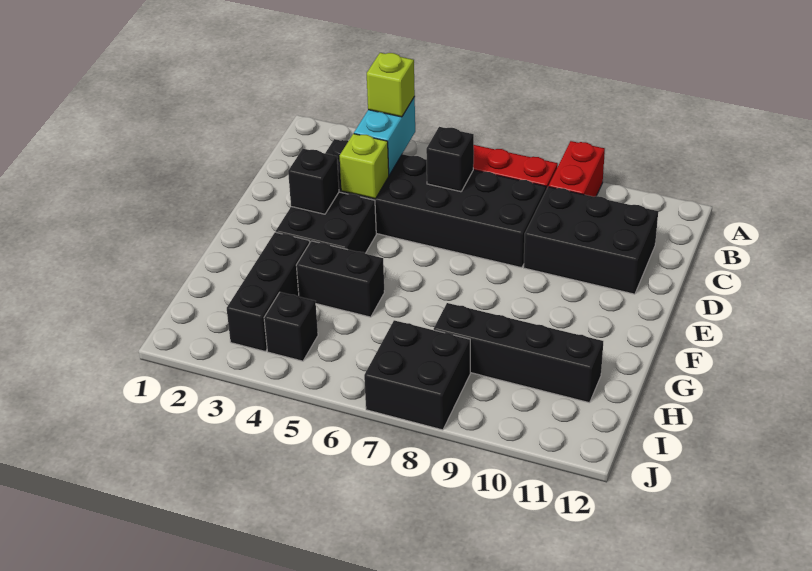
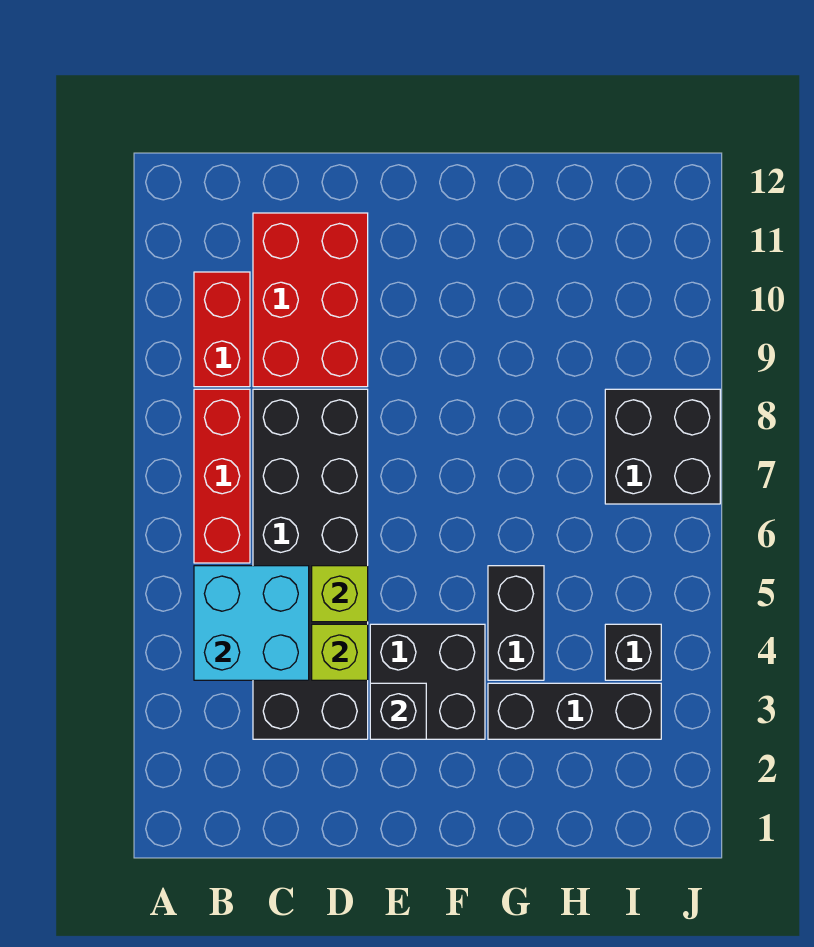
red 1x2 brick [549,141,605,197] -> red 1x2 brick turned to [194,272,250,387]
cyan 1x2 brick [354,97,415,175] -> cyan 2x2 brick [194,566,309,680]
lime 1x1 brick [367,53,415,117] -> lime 1x1 brick moved to [312,566,368,622]
black 1x1 brick [426,127,474,192] -> none
black 2x3 brick [524,187,658,294] -> red 2x3 brick [253,213,368,387]
black 1x4 brick [434,303,603,403] -> none

